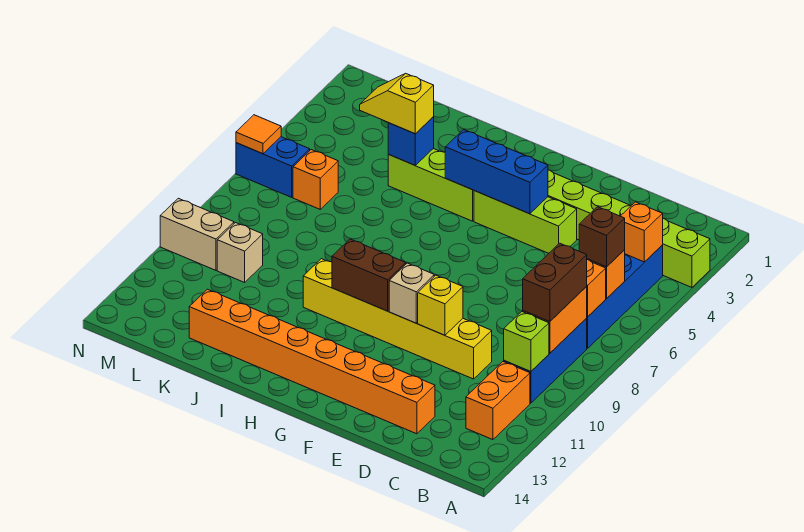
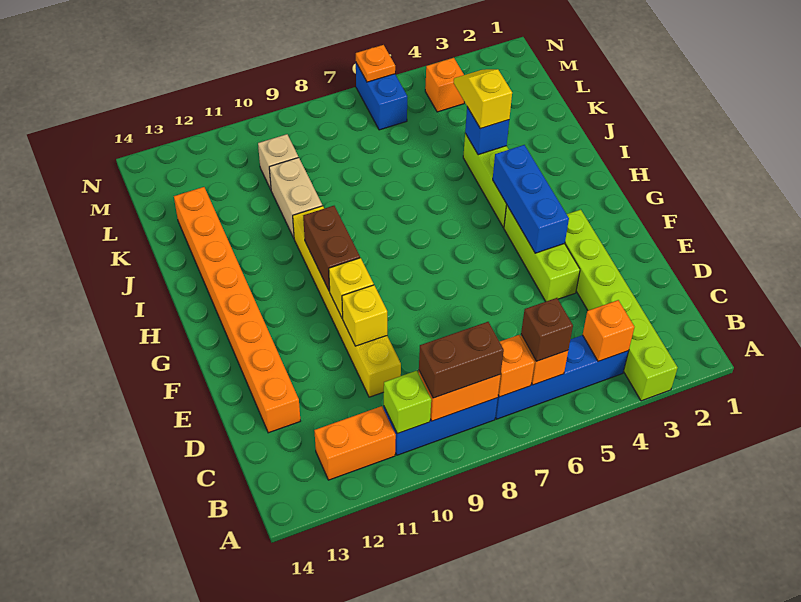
tan 1x1 brick [389,263,434,323] -> yellow 1x1 brick [329,258,374,318]
orange 1x1 brick [293,150,338,209] -> orange 1x1 brick moved to [425,58,464,112]
tan 1x2 brick [160,198,234,270] -> tan 1x2 brick moved to [269,157,322,238]
orange 1x1 tile [236,115,281,154] -> orange 1x1 plate [356,45,395,82]

